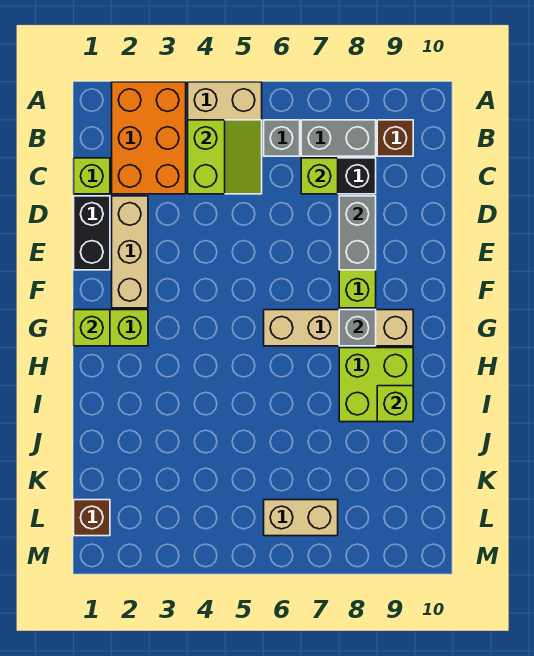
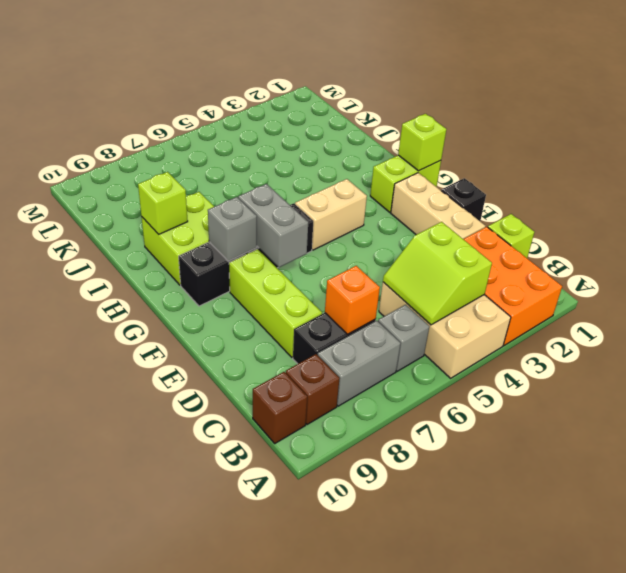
lime 1x1 brick [301,158,338,194] -> orange 1x1 brick [325,266,380,334]
black 1x2 brick [74,196,110,270] -> black 1x1 brick [441,178,486,221]
grey 1x2 brick [339,196,376,270] -> grey 1x2 brick moved to [238,184,308,267]
tan 1x4 brick [264,310,413,346] -> black 1x4 brick [179,203,313,306]
brown 1x1 brick [74,500,110,536] -> brown 1x1 brick moved to [253,372,307,443]
tan 1x2 brick [264,500,338,536] -> tan 1x2 brick moved to [295,179,367,250]

